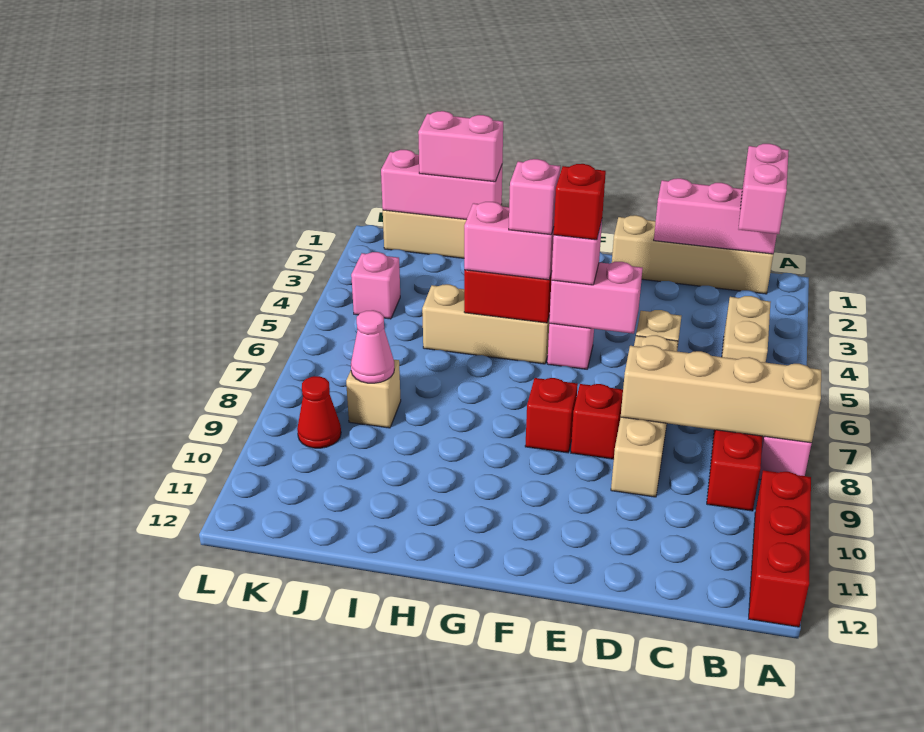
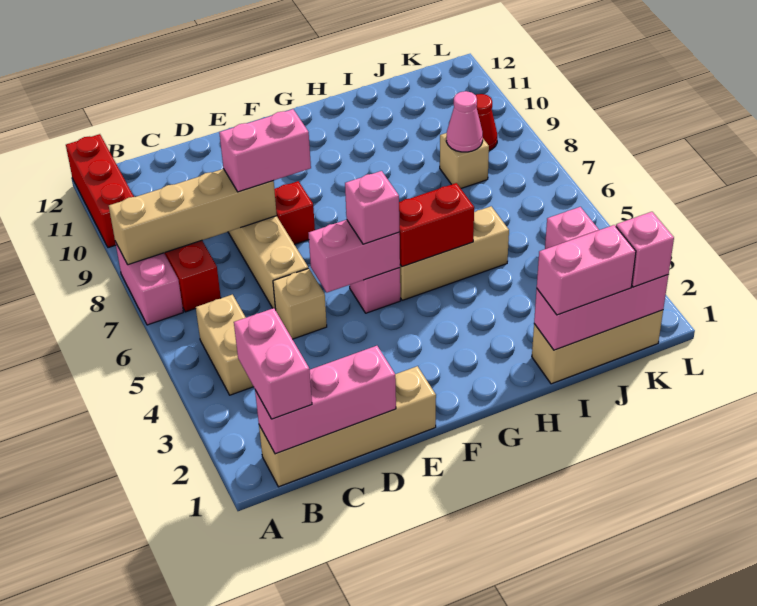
red 1x1 brick [554,164,606,240] -> none
red 1x1 brick [525,378,578,453] -> none
pink 1x2 brick [464,202,554,280] -> pink 1x2 brick moved to [219,109,311,192]
pink 1x1 brick [509,159,560,235] -> pink 1x1 brick moved to [616,212,674,287]

